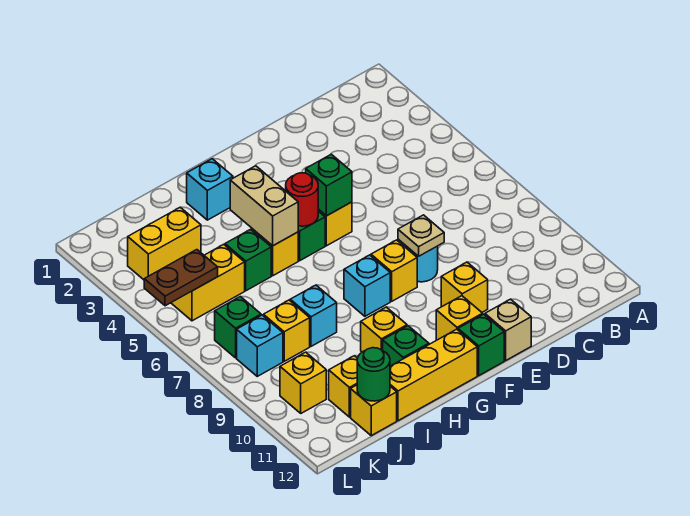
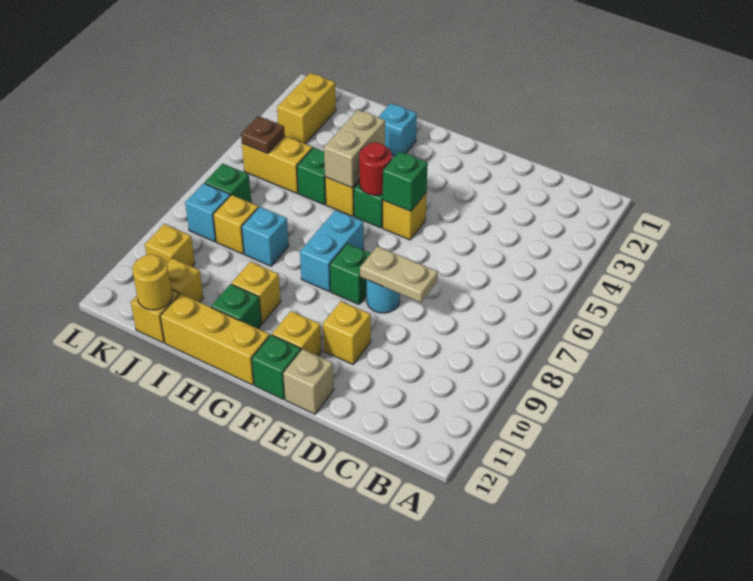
tan 1x1 plate [398,215,444,256] -> tan 1x2 plate [360,246,438,303]
yellow 1x1 brick [371,240,417,301] -> green 1x1 brick [330,243,371,304]
cyan 1x1 brick [344,255,390,316] -> cyan 1x2 brick [300,210,364,291]
yellow 1x2 brick [128,207,201,280] -> yellow 1x2 brick turned to [277,73,336,144]
green 1x1 round brick [357,348,390,401] -> yellow 1x1 round brick [132,254,172,310]
brown 1x2 plate [144,250,218,306] -> brown 1x1 plate [241,116,285,154]

